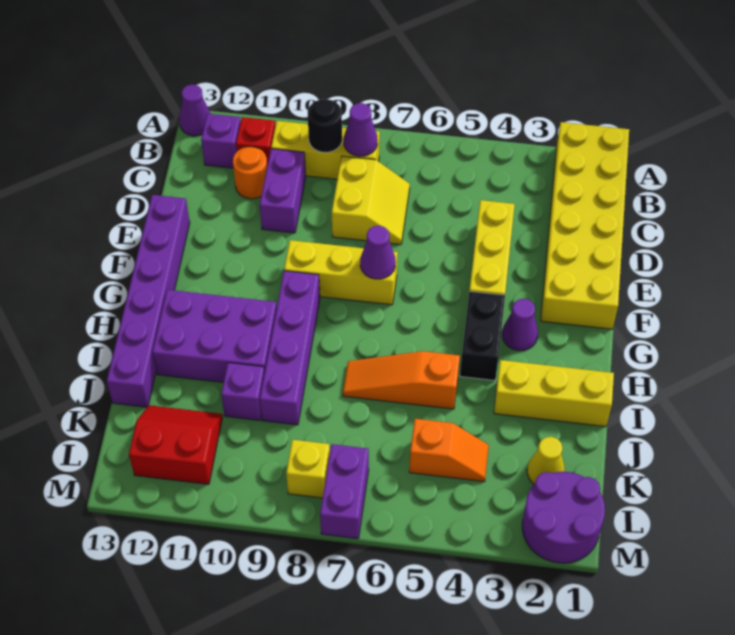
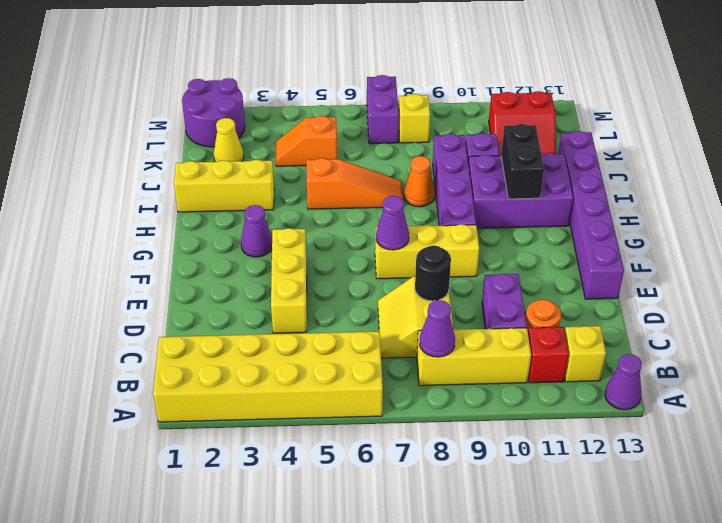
yellow 2x6 brick [541,122,629,329] -> yellow 2x6 brick turned to [153,332,383,422]
black 1x1 round brick [308,99,342,152] -> black 1x1 round brick moved to [415,246,451,301]
purple 1x1 brick [201,114,241,168] -> yellow 1x1 brick [565,326,606,382]
black 1x2 brick [460,291,505,380] -> black 1x2 brick moved to [501,124,544,199]
none -> orange 1x1 cone [404,156,435,207]

